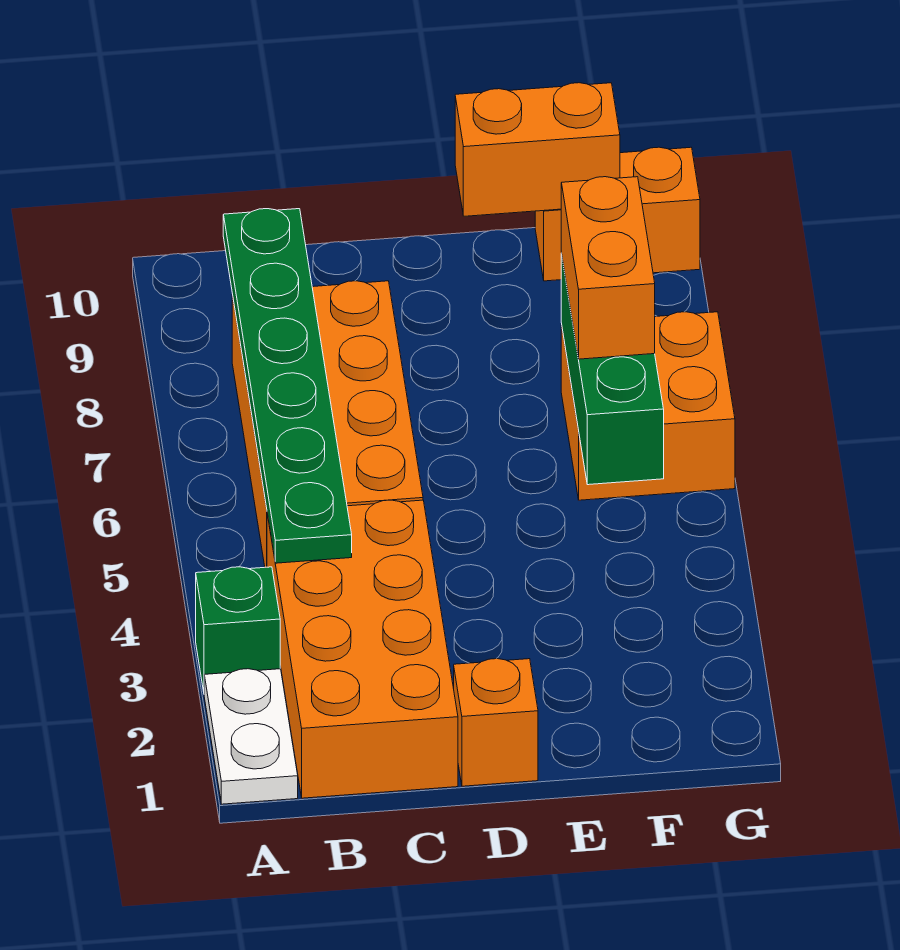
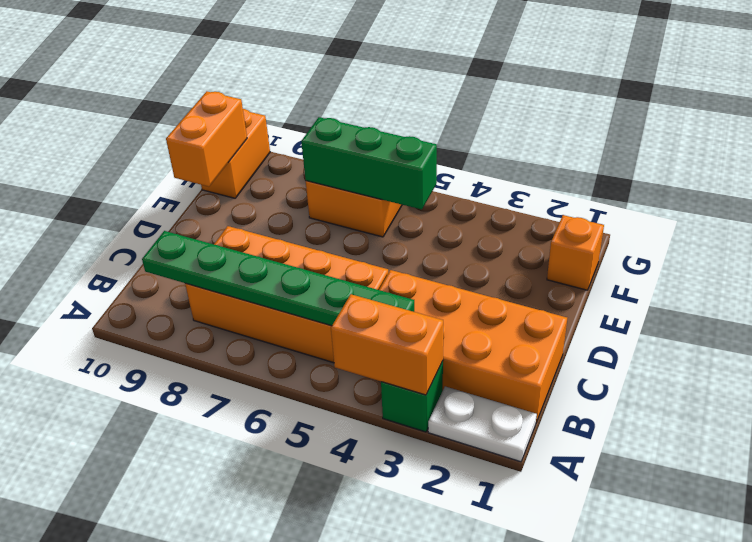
orange 1x1 brick [454,659,538,786] -> orange 1x1 brick moved to [547,215,604,290]
orange 1x2 brick [561,177,655,359] -> orange 1x2 brick moved to [331,294,443,395]

